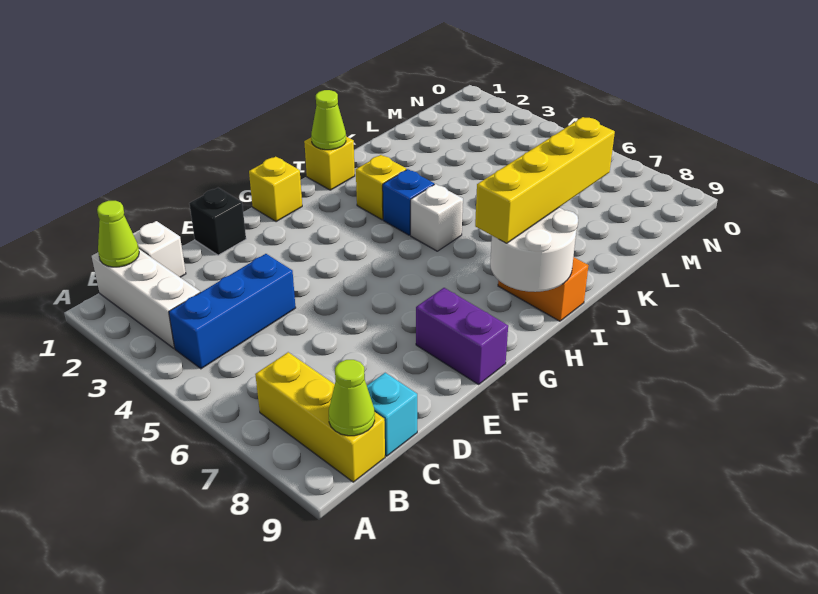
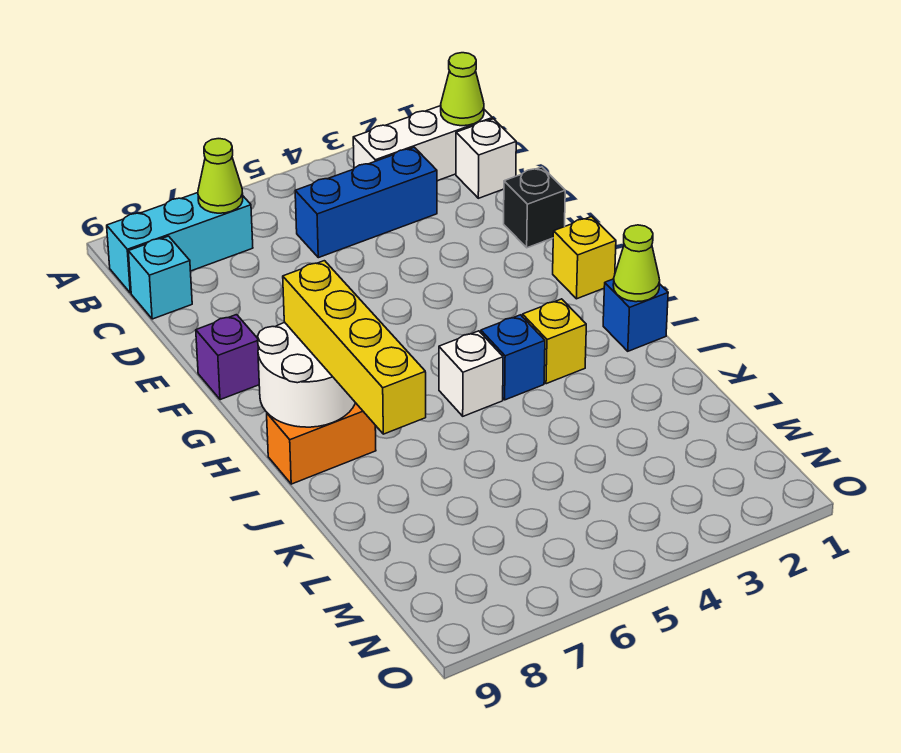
blue 1x3 brick [169,254,296,369] -> blue 1x3 brick turned to [295,147,437,258]
yellow 1x3 brick [255,352,385,482] -> cyan 1x3 brick [107,193,253,293]
lime 1x1 cone [329,360,375,436] -> lime 1x1 cone moved to [198,139,243,213]
purple 1x2 brick [416,288,508,384] -> purple 1x1 brick [196,315,259,400]
yellow 1x1 brick [304,137,355,190] -> blue 1x1 brick [603,279,668,351]

